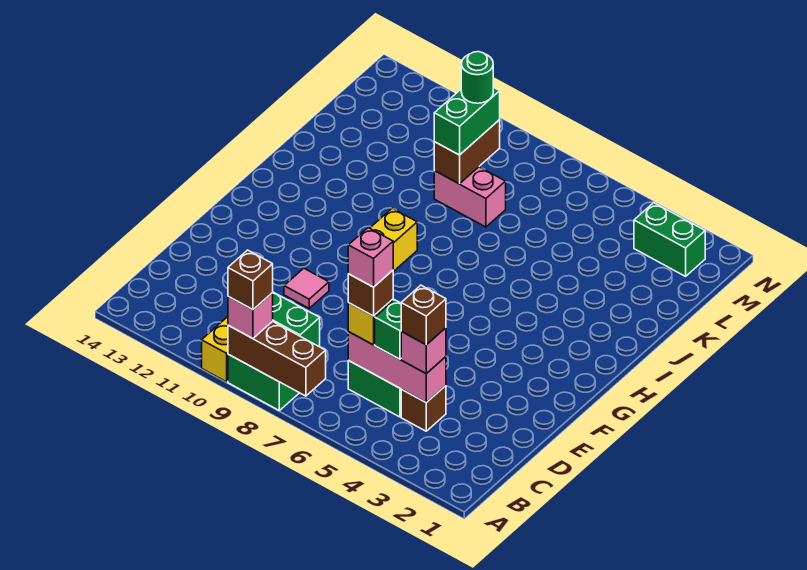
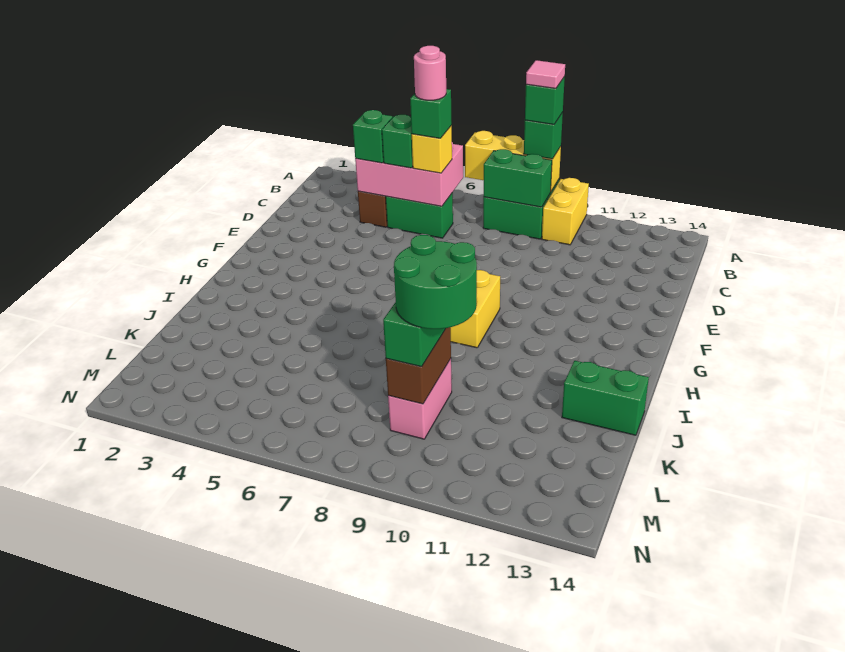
brown 1x3 brick [228,321,326,396] -> yellow 1x3 brick [465,131,561,191]
pink 1x1 brick [228,293,273,338] -> green 1x1 brick [524,112,563,159]
brown 1x1 brick [228,250,273,310] -> green 1x1 brick [525,77,565,125]
pink 1x3 brick [348,332,446,402] -> pink 2x3 brick [355,142,463,206]
pink 1x1 brick [401,328,446,374] -> green 1x1 brick [353,110,393,163]
brown 1x1 brick [401,285,446,345] -> none
brown 1x1 brick [348,270,393,316] -> green 1x1 brick [410,89,452,138]
pink 1x1 brick [348,228,393,287] -> pink 1x1 round brick [414,46,446,100]
pink 1x1 tile [284,268,329,308] -> pink 1x1 tile moved to [526,60,565,89]
pink 1x2 brick [434,167,506,227] -> pink 1x2 brick turned to [388,359,452,439]
green 1x1 round brick [461,52,493,103] -> green 2x2 round brick [394,235,477,329]
green 1x2 brick [634,203,705,276] -> green 1x2 brick moved to [562,361,649,435]

